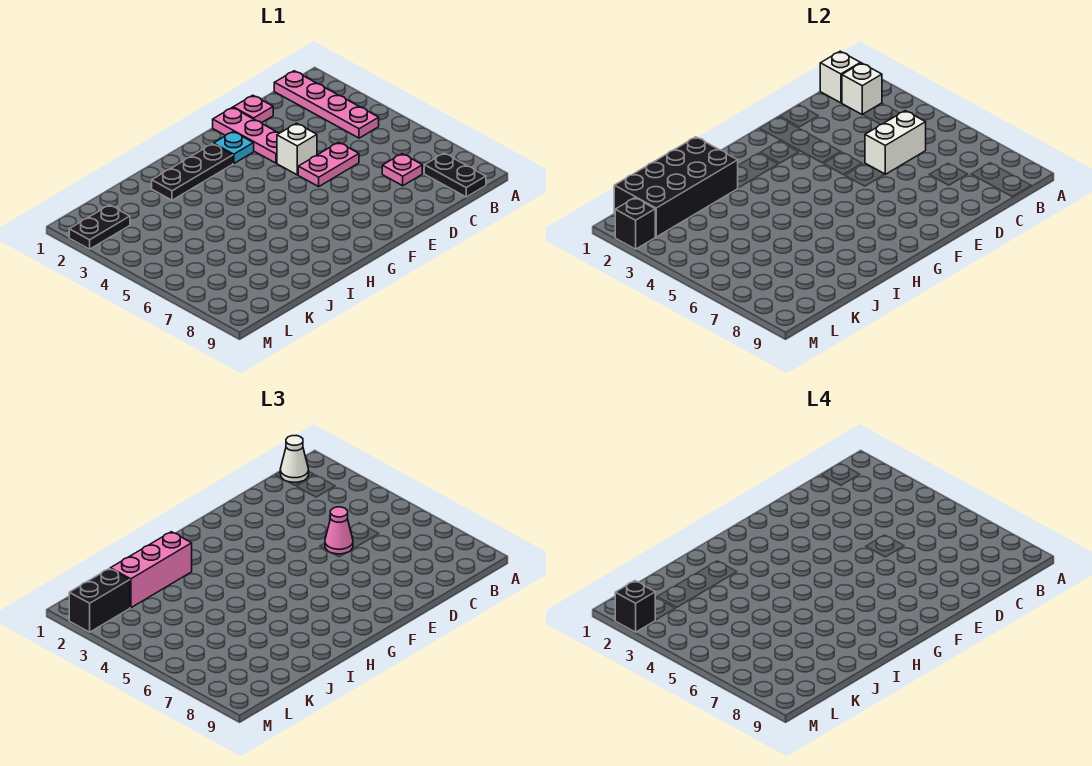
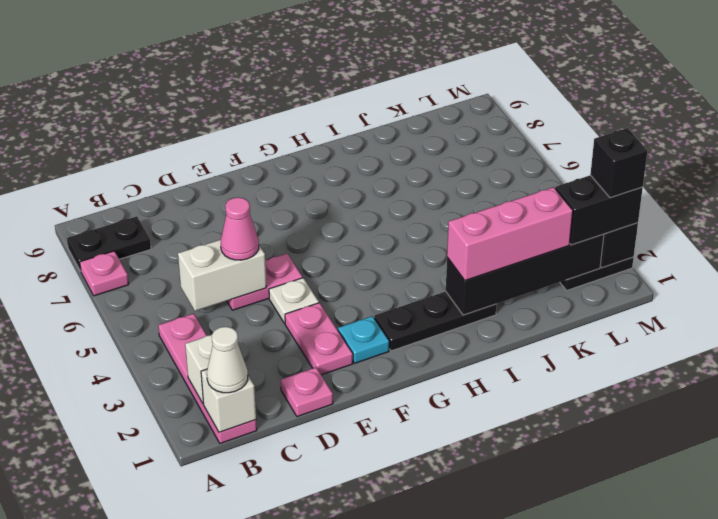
black 1x2 plate [424,153,486,197] -> black 1x2 plate turned to [67,216,151,271]
pink 1x1 plate [382,154,422,186] -> pink 1x1 plate moved to [80,251,129,296]
pink 1x3 plate [213,108,279,163] -> pink 1x2 plate [285,303,353,375]
white 1x1 brick [277,123,317,175] -> white 1x1 plate [269,278,319,323]
black 2x4 brick [614,137,738,237] -> black 1x4 brick [446,234,604,315]

